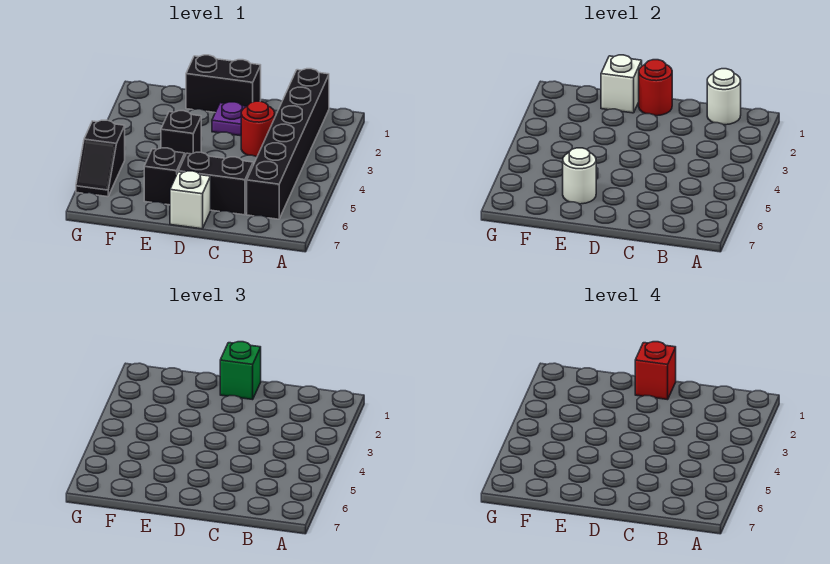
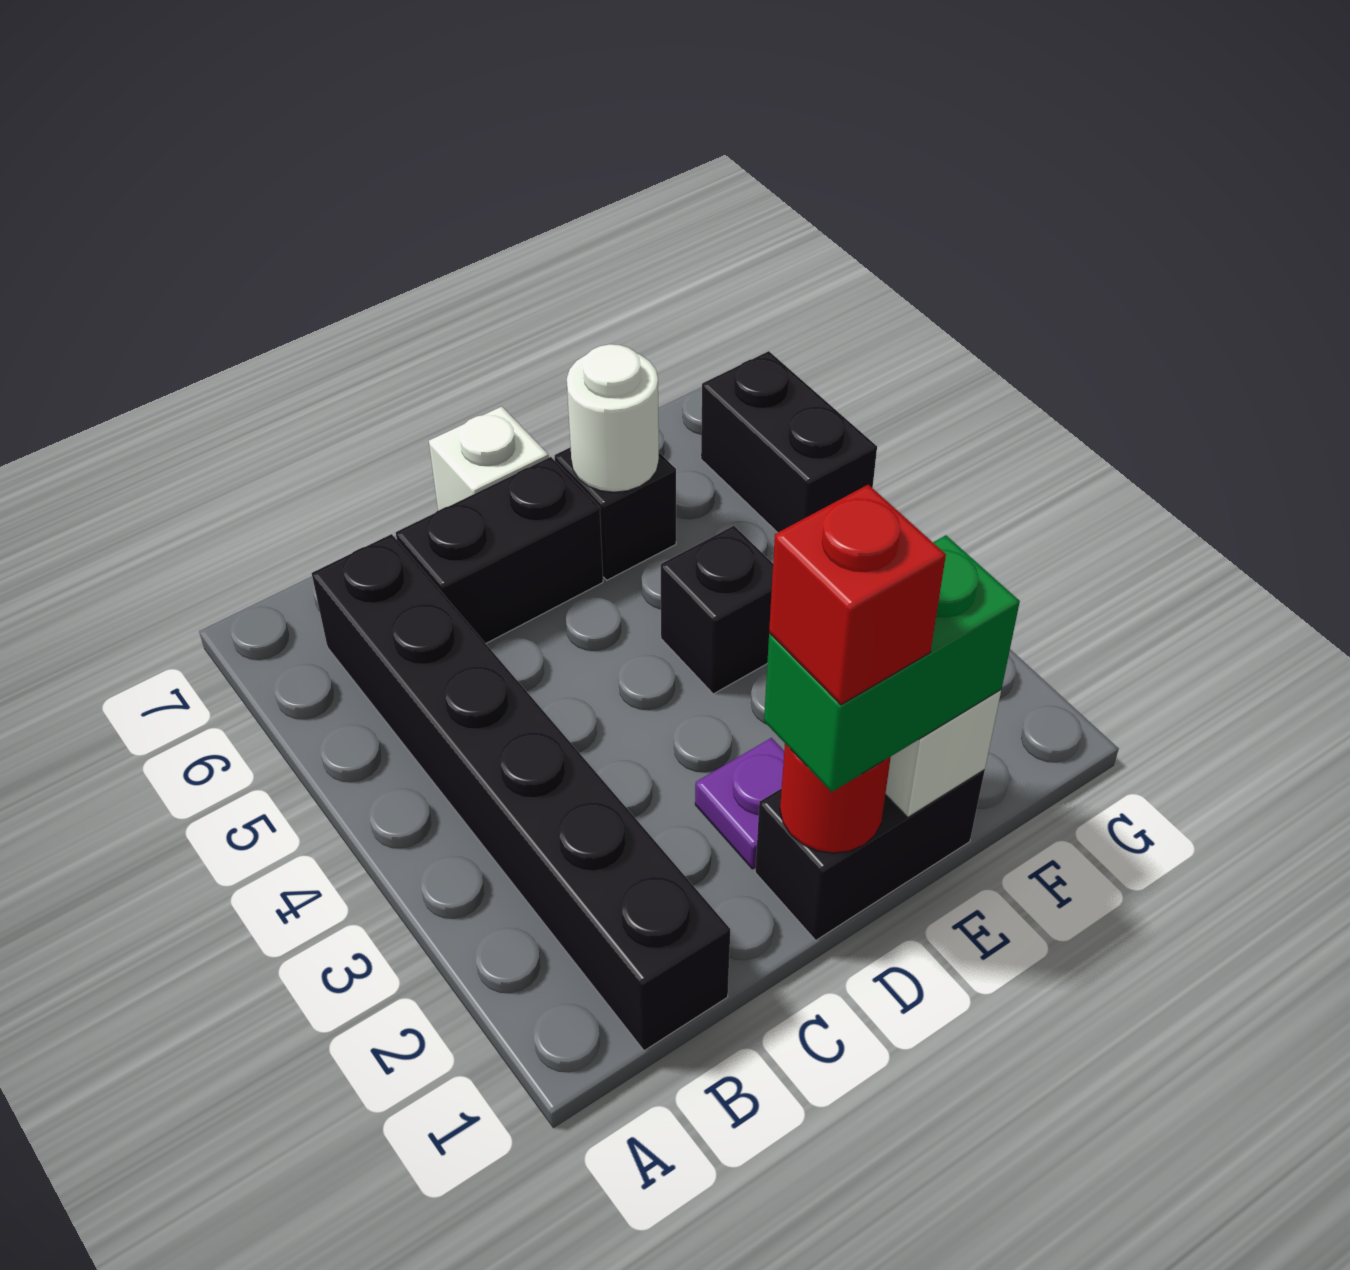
white 1x1 round brick [707,69,741,125] -> none
red 1x1 round brick [241,101,275,157] -> none
green 1x1 brick [220,342,261,400] -> green 1x2 brick [764,535,1020,792]
black 1x2 slope [76,120,125,197] -> black 1x2 brick [701,351,877,533]

